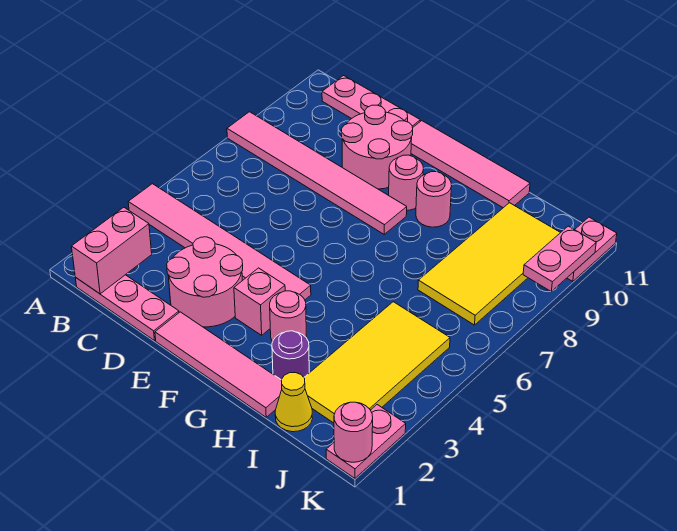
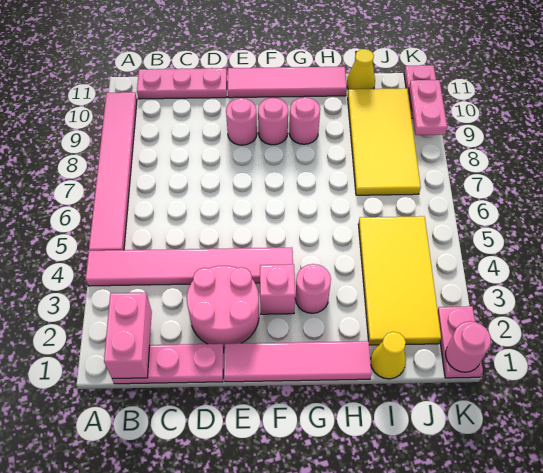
pink 1x6 tile [227,112,407,234] -> pink 1x6 tile turned to [89,92,137,251]
pink 2x2 round brick [341,105,413,189] -> pink 1x1 round brick [226,98,257,145]
purple 1x1 round brick [272,331,309,380] -> none
none -> yellow 1x1 cone [347,49,375,89]

